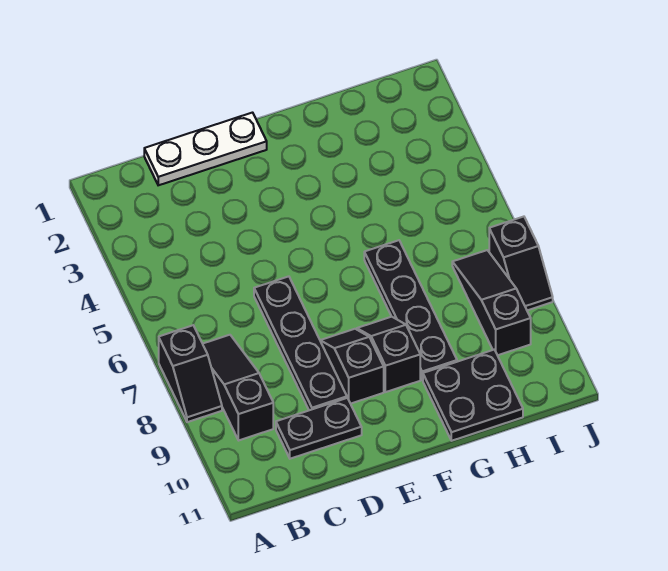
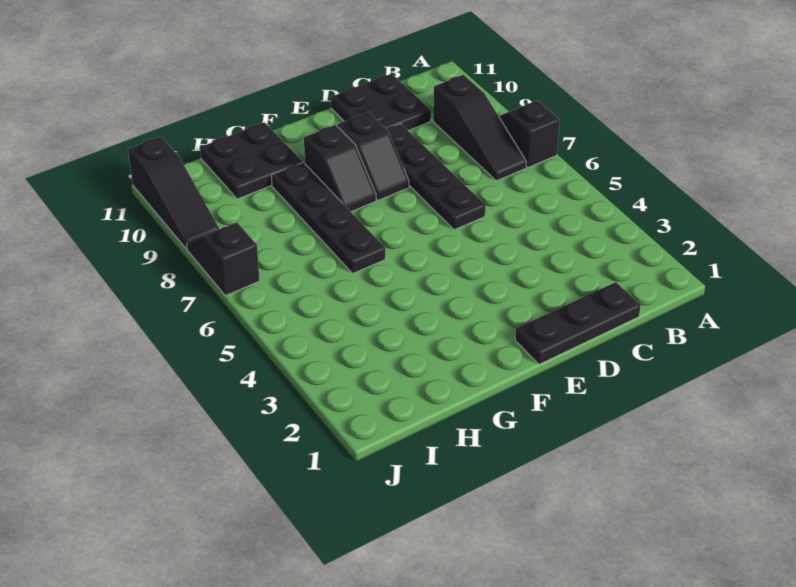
white 1x3 plate [144,113,267,185] -> black 1x3 plate [515,282,641,364]
black 1x2 plate [276,398,362,459] -> black 2x2 plate [331,74,431,130]
black 1x3 slope [452,250,531,355] -> black 1x3 slope moved to [128,137,219,249]

